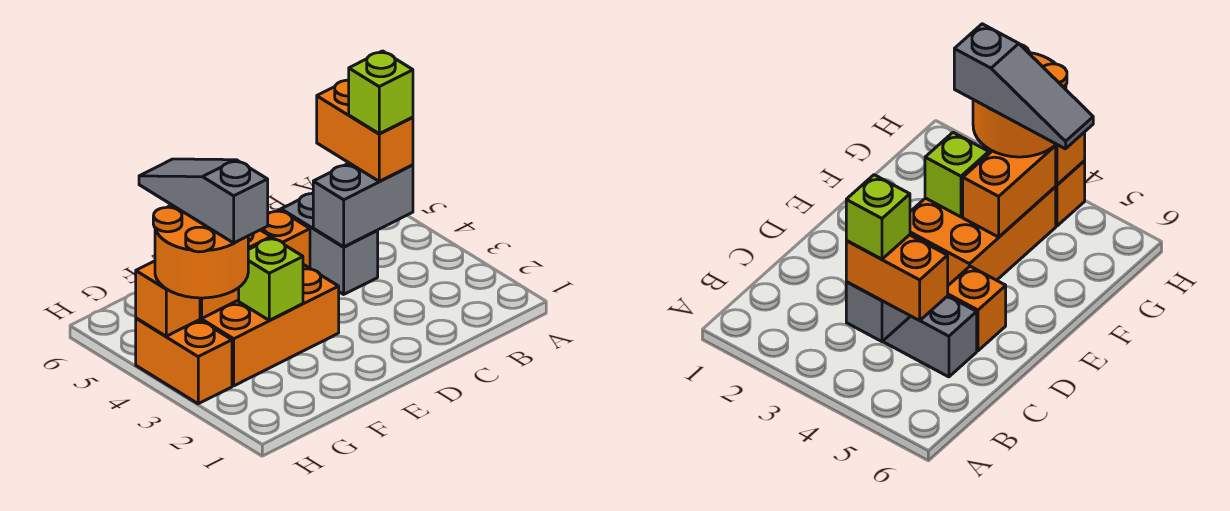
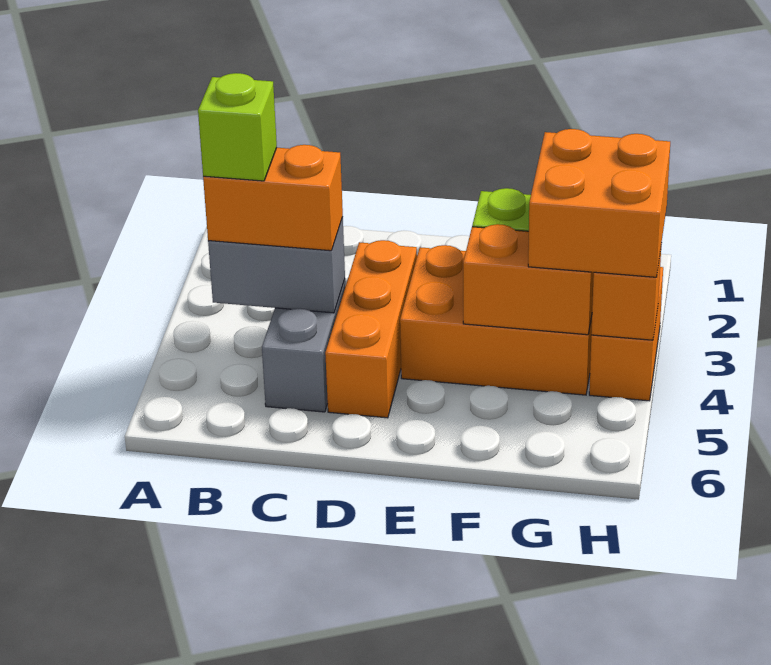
orange 1x2 brick [317,80,413,181] -> orange 1x2 brick turned to [203,145,343,251]
orange 1x1 brick [261,210,310,268] -> orange 1x3 brick [325,240,417,418]
orange 2x2 round brick [153,205,248,298] -> orange 2x2 brick [528,129,670,277]
grey 1x3 slope [139,159,268,243] -> none

